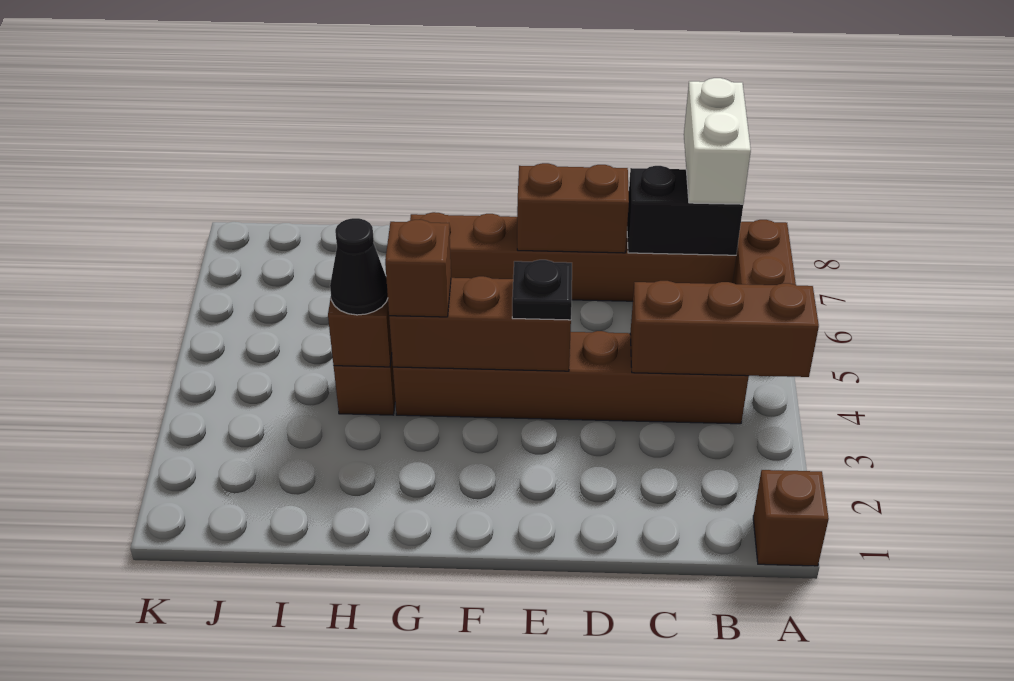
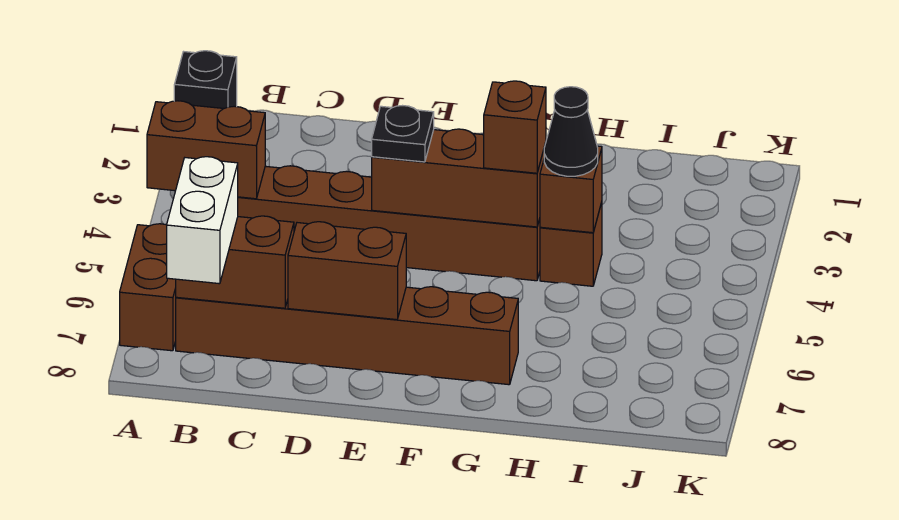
brown 1x1 brick [753,470,829,566] -> black 1x1 brick [174,51,237,108]
brown 1x3 brick [630,281,819,377] -> brown 1x2 brick [147,101,265,199]
black 1x2 brick [627,166,743,255] -> brown 1x2 brick [176,216,294,308]

